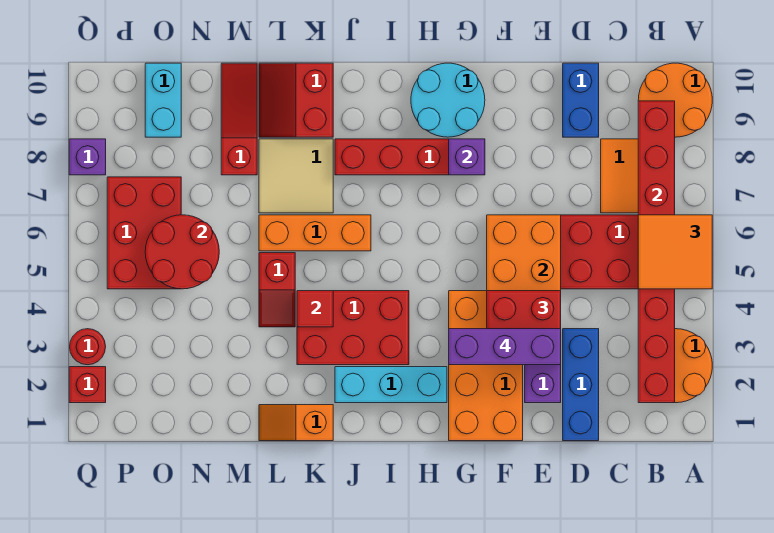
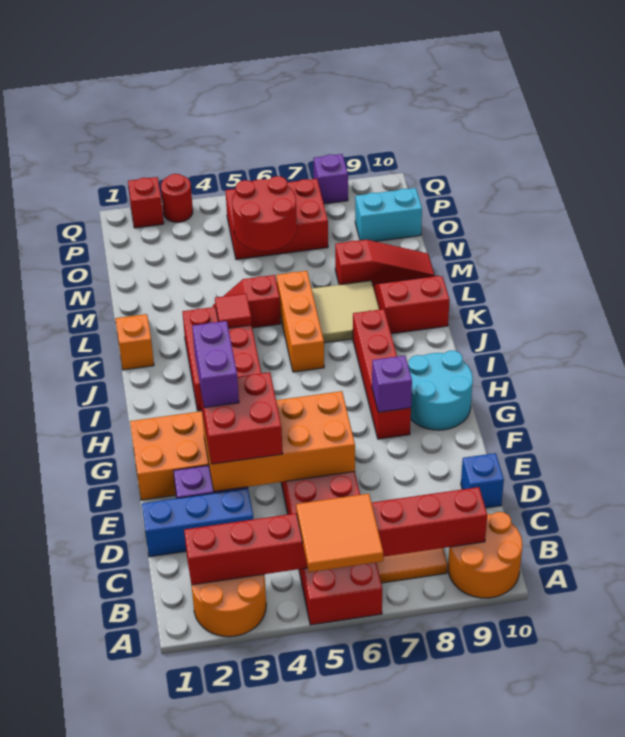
blue 1x2 brick [563,63,599,137] -> blue 1x1 brick [461,453,504,508]
purple 1x3 brick [449,329,561,365] -> purple 1x2 brick [192,321,239,408]
cyan 1x3 brick [335,367,447,403] -> none

